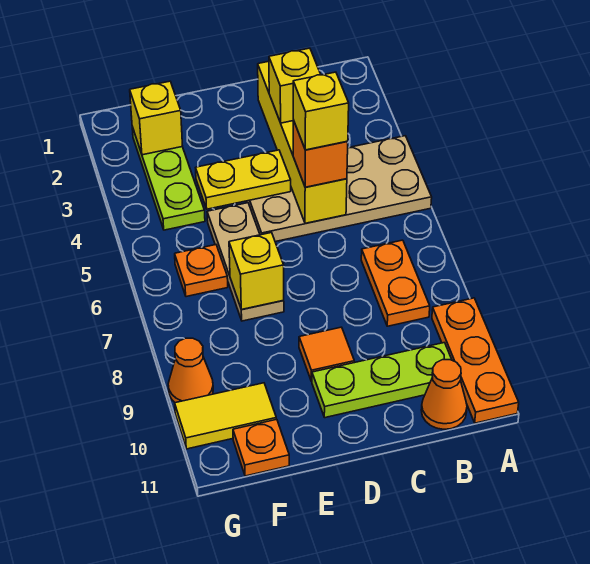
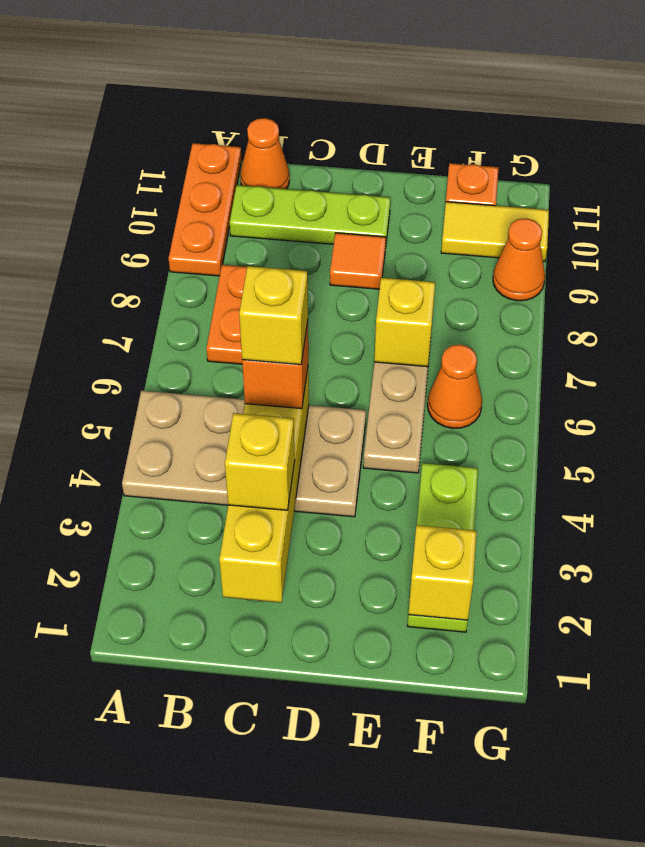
yellow 1x2 plate [196,150,291,209] -> none
orange 1x1 plate [175,245,228,297] -> orange 1x1 cone [428,344,482,428]

